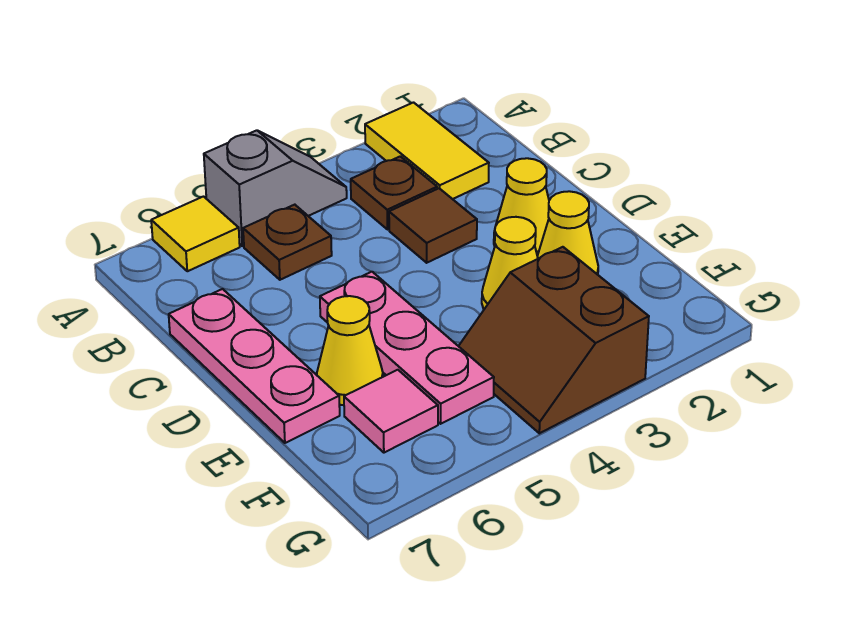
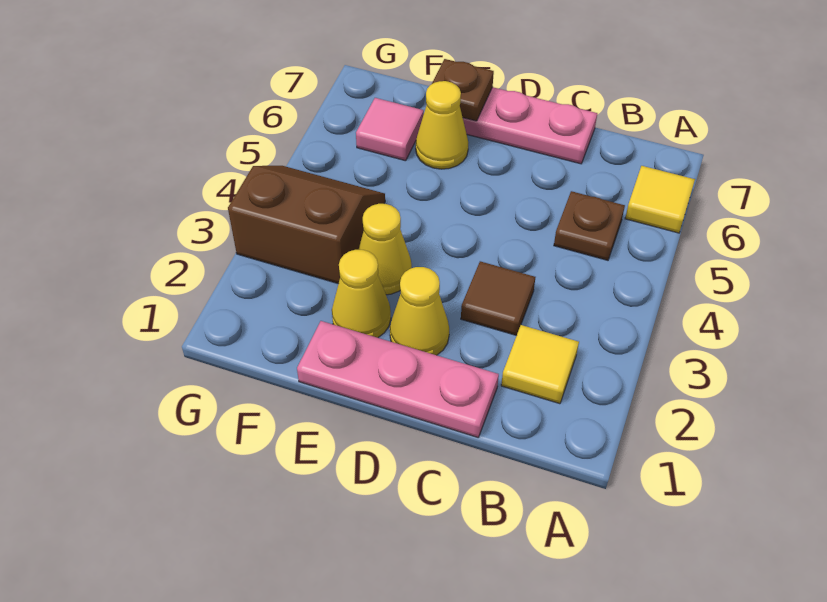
yellow 1x2 tile [365,103,489,199] -> yellow 1x1 tile [501,325,579,404]
grey 1x2 slope [204,130,347,246] -> none
brown 1x1 plate [351,156,437,230] -> brown 1x1 plate moved to [432,59,494,121]
pink 1x3 plate [320,272,494,424] -> pink 1x3 plate moved to [297,321,499,437]

